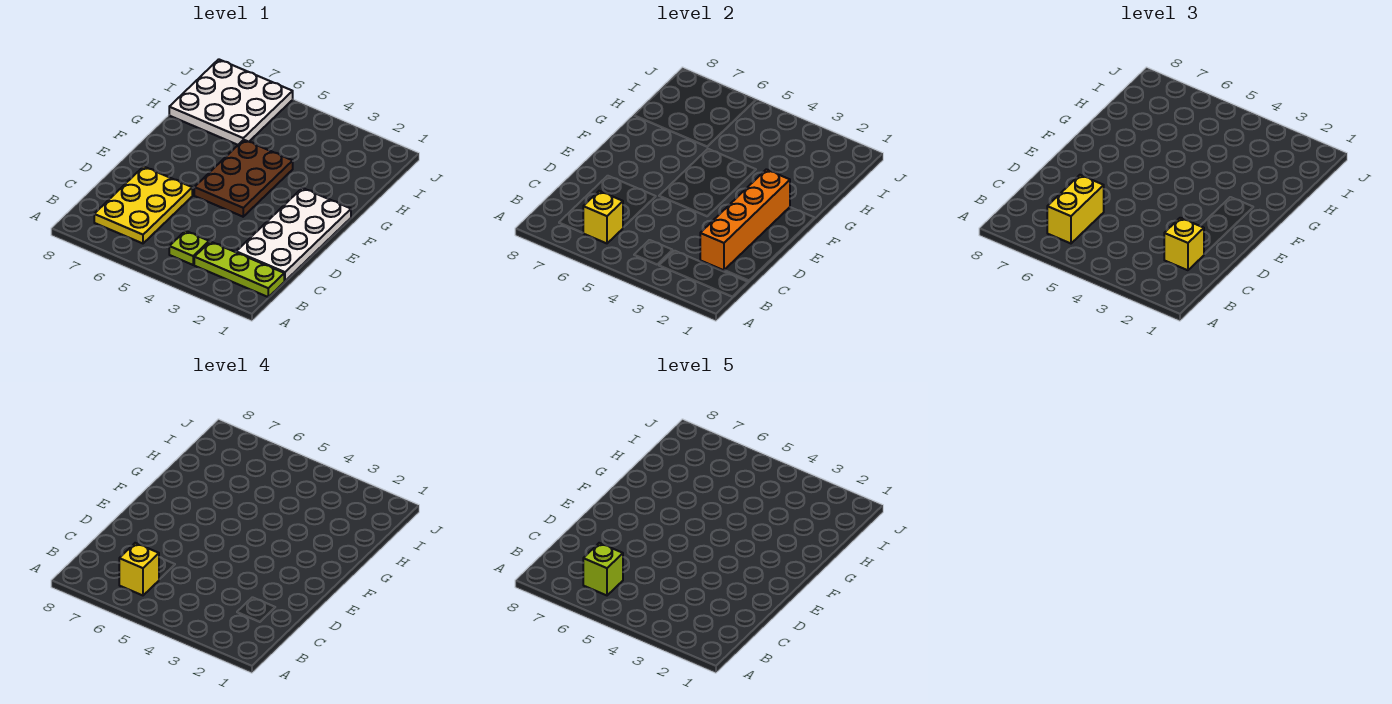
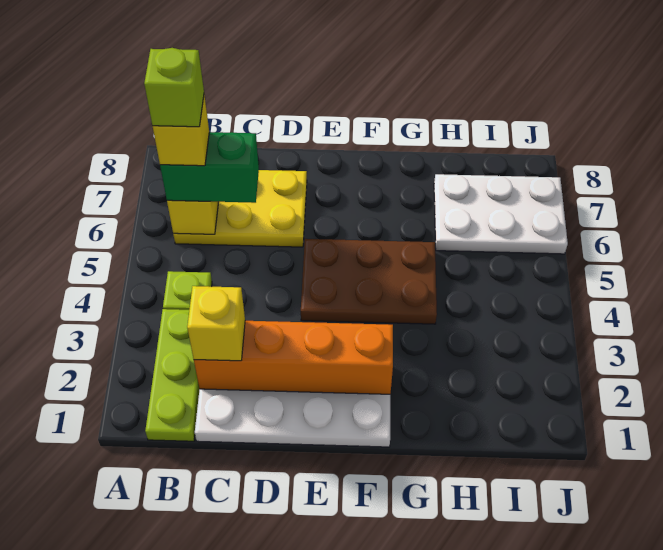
yellow 1x2 brick [1047,175,1104,243] -> green 1x2 brick [160,132,259,203]
white 3x3 plate [169,59,293,145] -> white 2x3 plate [434,174,568,254]

